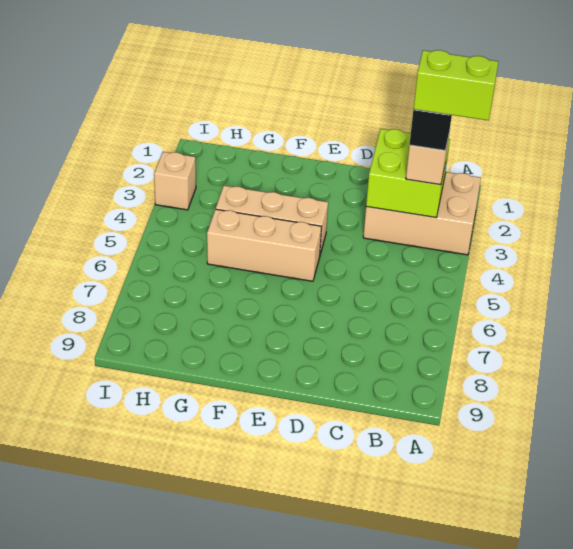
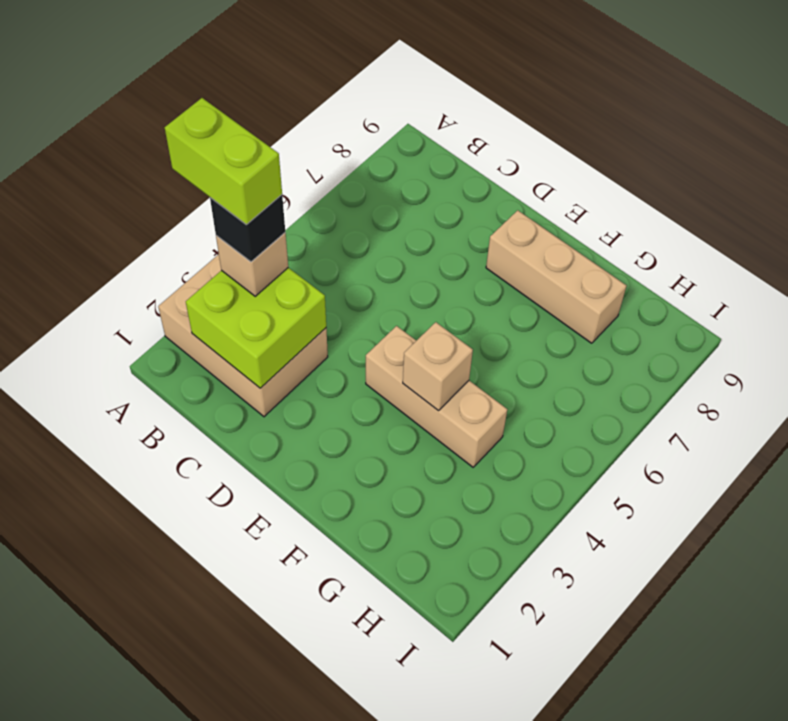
tan 1x3 brick [207,209,321,281] -> tan 1x3 brick moved to [486,210,627,343]
tan 1x1 brick [154,152,196,210] -> tan 1x1 brick moved to [403,322,473,411]

